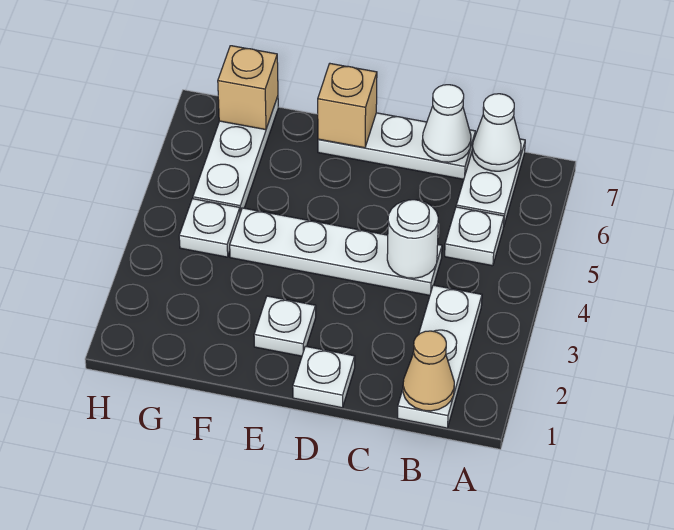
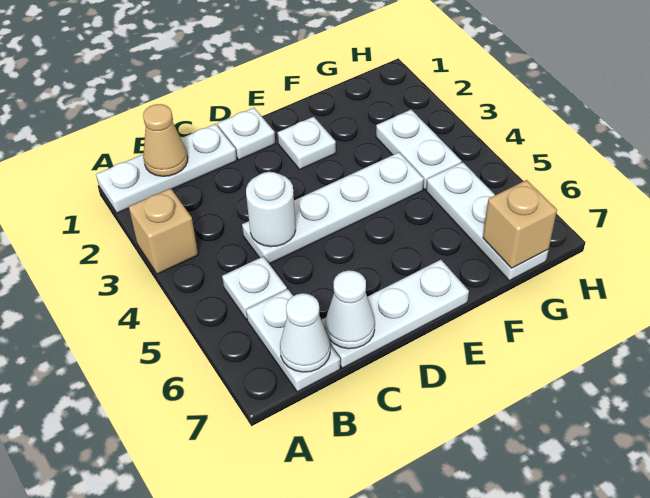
white 1x3 plate [398,285,482,428] -> white 1x3 plate turned to [96,124,237,213]
tan 1x1 brick [318,64,377,148] -> tan 1x1 brick moved to [129,188,198,274]
white 1x1 plate [179,199,240,257] -> white 1x2 plate [376,110,462,190]

